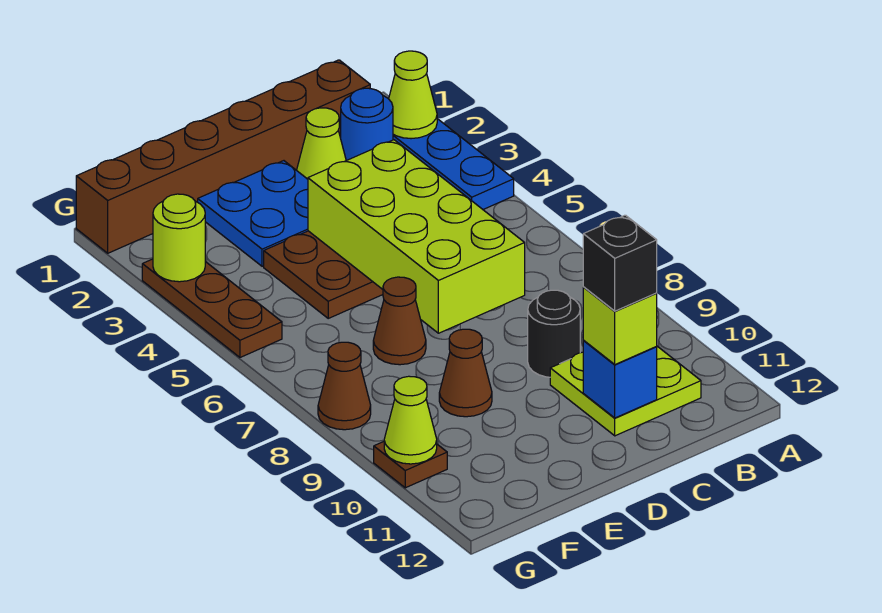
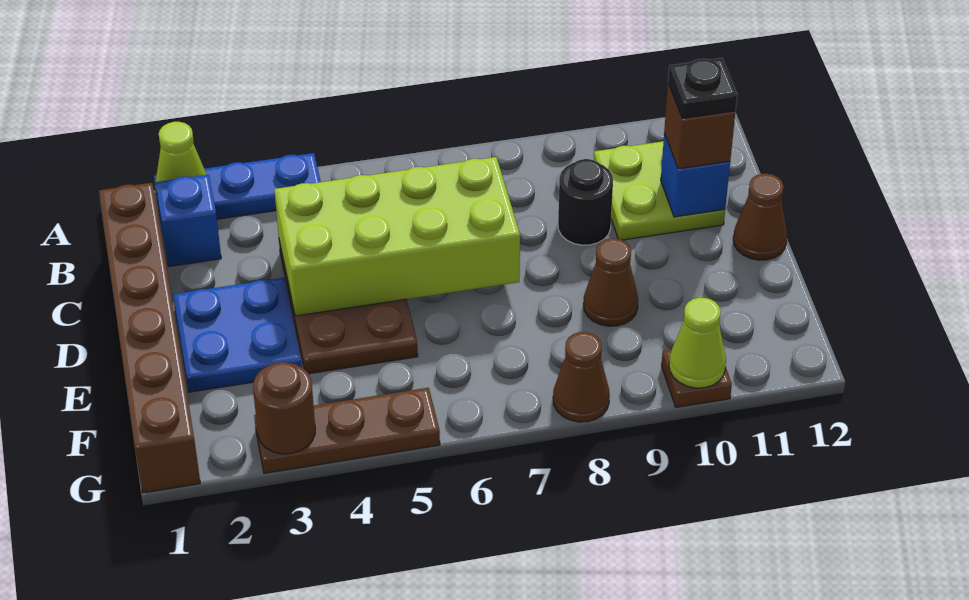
blue 1x1 round brick [341,88,393,161] -> blue 1x1 brick [156,175,221,267]
lime 1x1 cone [297,108,346,179] -> none
lime 1x1 brick [583,287,657,365] -> brown 1x1 brick [664,84,735,169]
black 1x1 brick [583,215,657,311] -> black 1x1 plate [668,58,737,119]
brown 1x1 cone [373,277,426,365] -> brown 1x1 cone moved to [733,174,787,260]
lime 1x1 round brick [153,194,205,282] -> brown 1x1 round brick [253,362,315,454]

